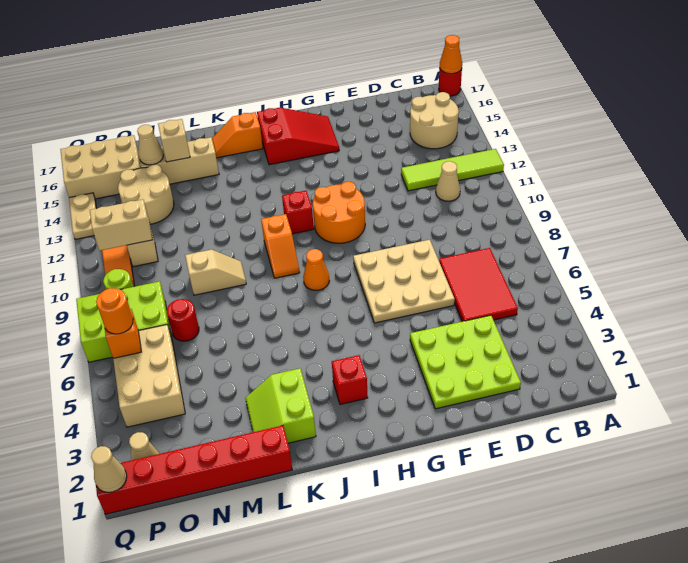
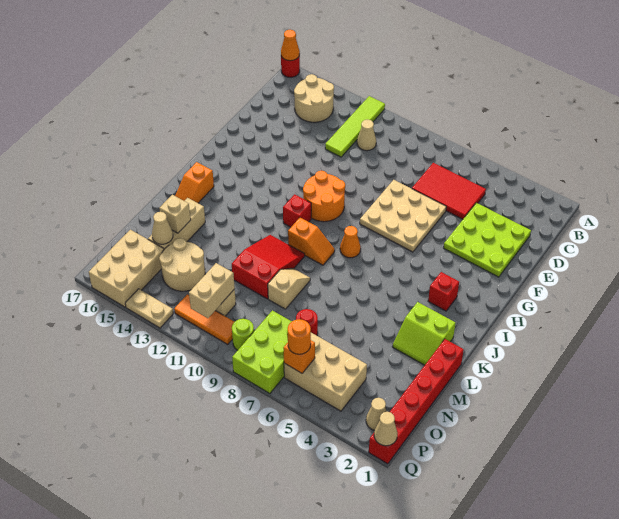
red 2x3 slope [257,108,339,165] -> red 2x3 slope moved to [232,235,305,299]

